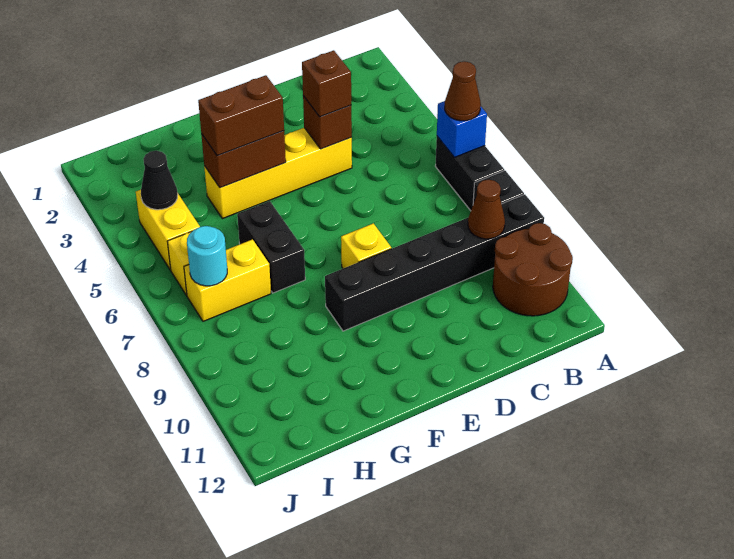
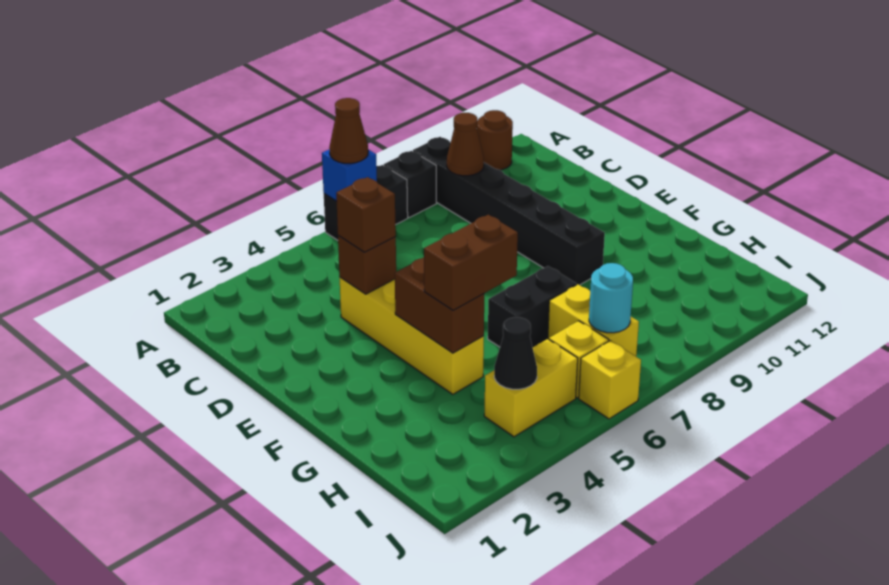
brown 2x2 round brick [493,223,573,316] -> brown 1x1 round brick [477,110,513,170]
yellow 1x1 brick [341,223,391,268] -> yellow 1x1 brick moved to [579,341,641,419]
brown 1x2 brick [198,75,284,156] -> brown 1x2 brick turned to [424,215,518,311]

